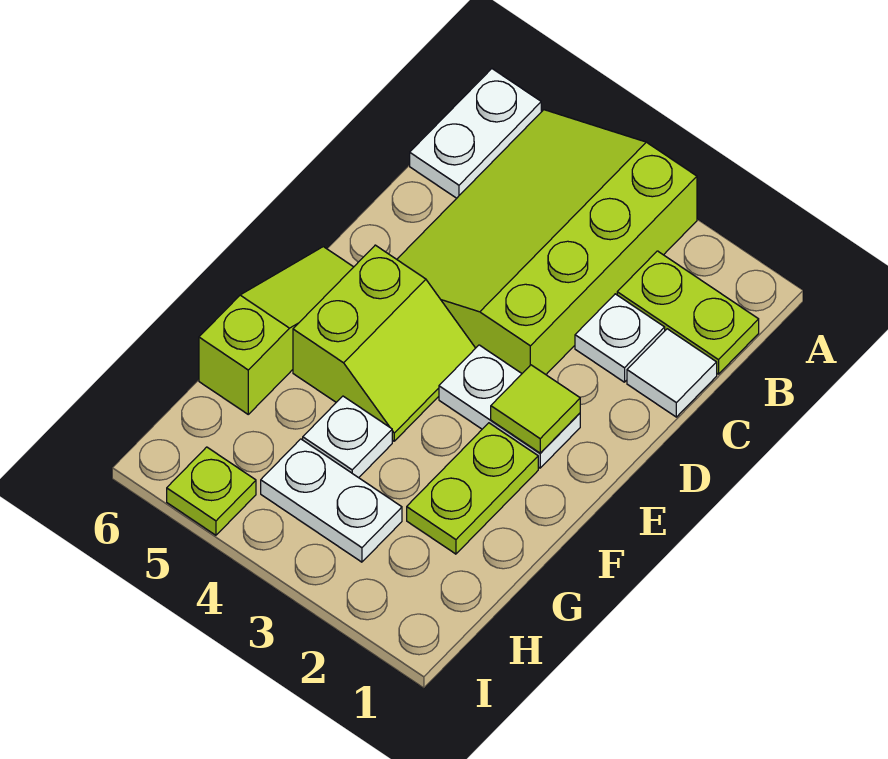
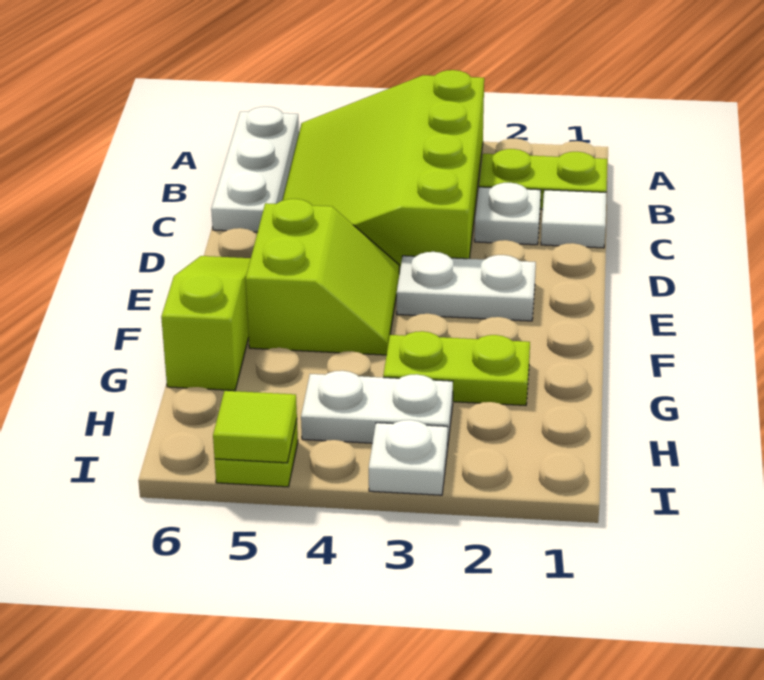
white 1x2 plate [410,69,541,198] -> white 1x3 plate [211,107,299,232]
lime 1x1 tile [491,365,580,453] -> lime 1x1 tile moved to [213,391,297,463]
lime 1x2 plate [407,423,538,554] -> lime 1x2 plate turned to [383,331,530,405]
white 1x1 plate [303,396,392,478] -> white 1x1 plate moved to [369,420,448,495]

